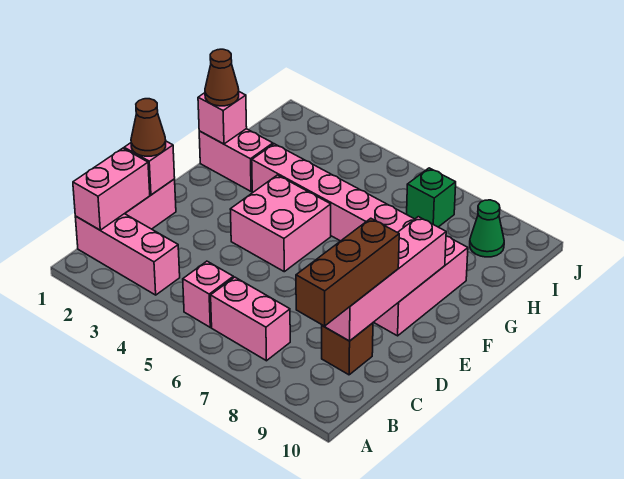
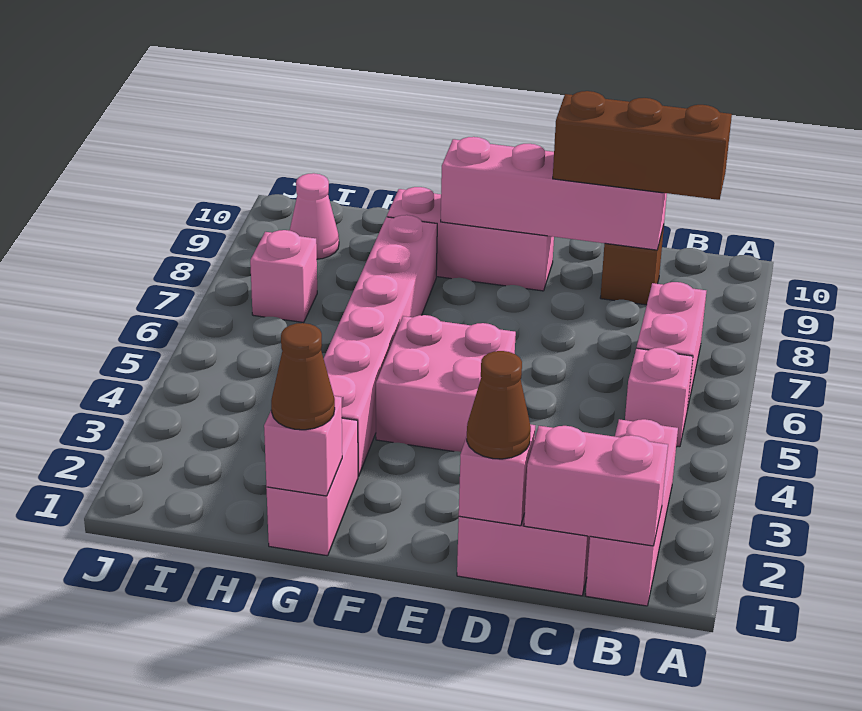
green 1x1 brick [407,168,456,227] -> pink 1x1 brick [250,230,317,322]
green 1x1 cone [470,200,504,257] -> pink 1x1 cone [290,173,339,259]

